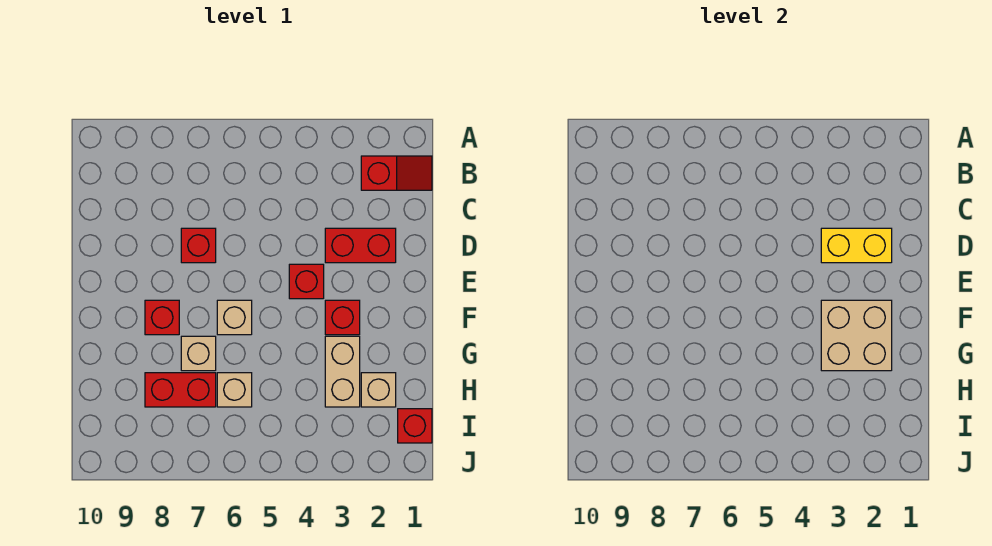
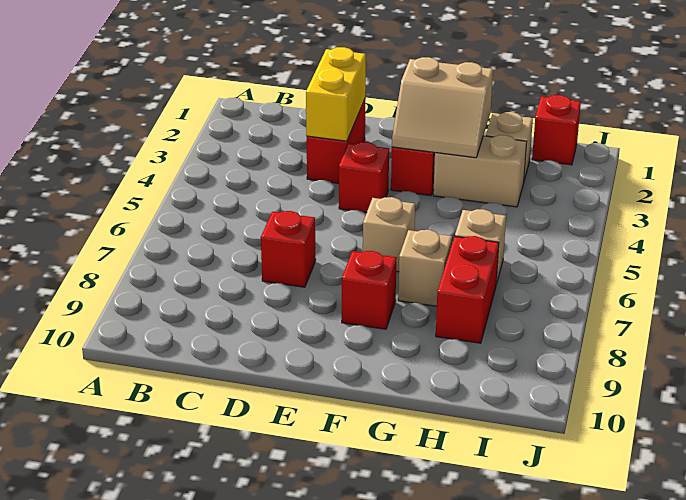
red 1x2 slope [361,156,432,190] -> none
tan 2x2 brick [821,300,892,371] -> tan 2x2 slope [392,57,493,158]

